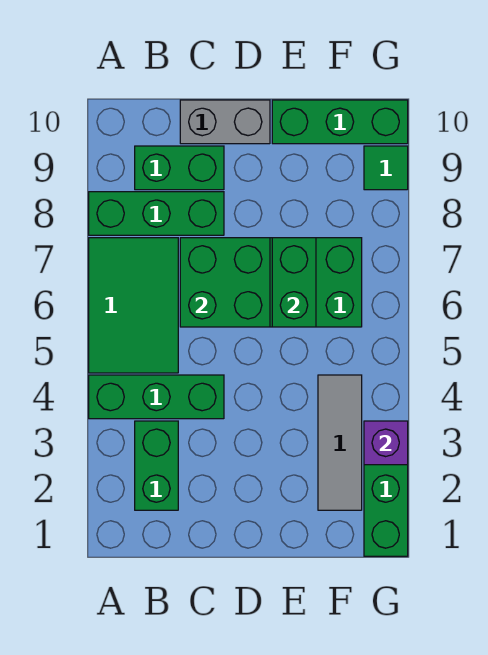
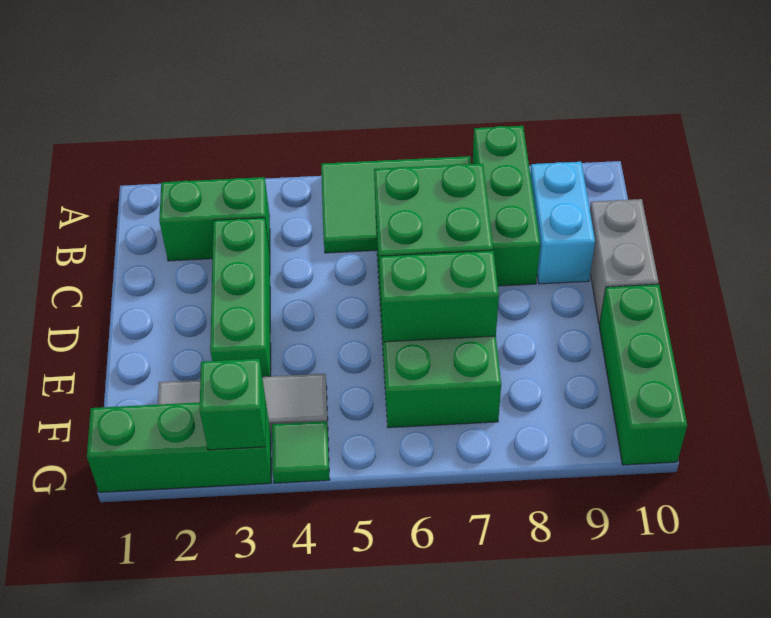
green 1x3 brick [89,375,224,419] -> green 1x3 brick moved to [210,218,271,377]
green 1x2 brick [135,146,224,190] -> cyan 1x2 brick [530,162,595,284]
purple 1x1 brick [364,421,408,465] -> green 1x1 brick [200,359,266,450]
green 1x1 tile [364,146,408,190] -> green 1x1 tile moved to [272,421,330,483]

